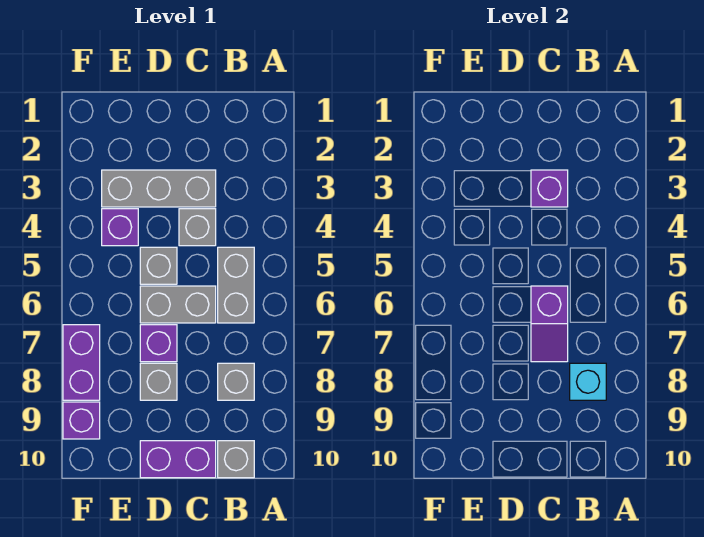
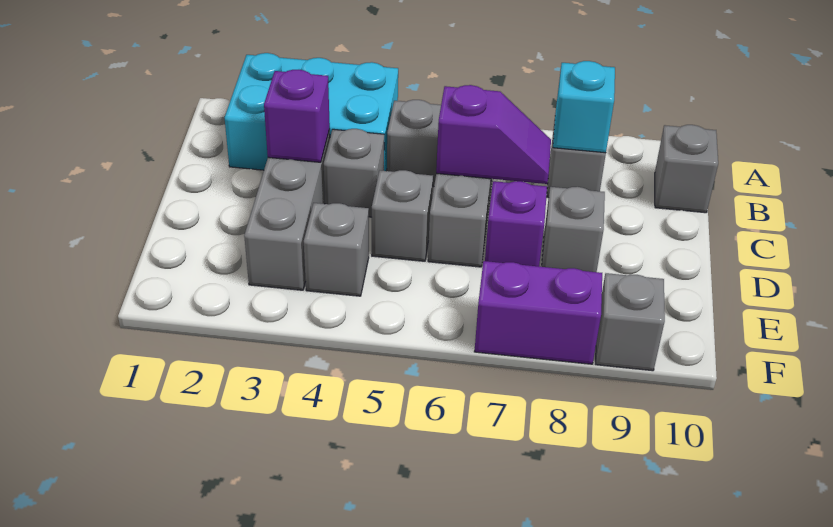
none -> cyan 2x3 brick [225,53,398,171]
purple 1x2 brick [140,441,216,478] -> none
purple 1x1 brick [102,209,138,246] -> grey 1x1 brick [304,203,369,296]
purple 1x1 brick [63,402,100,439] -> grey 1x1 brick [596,273,665,371]

